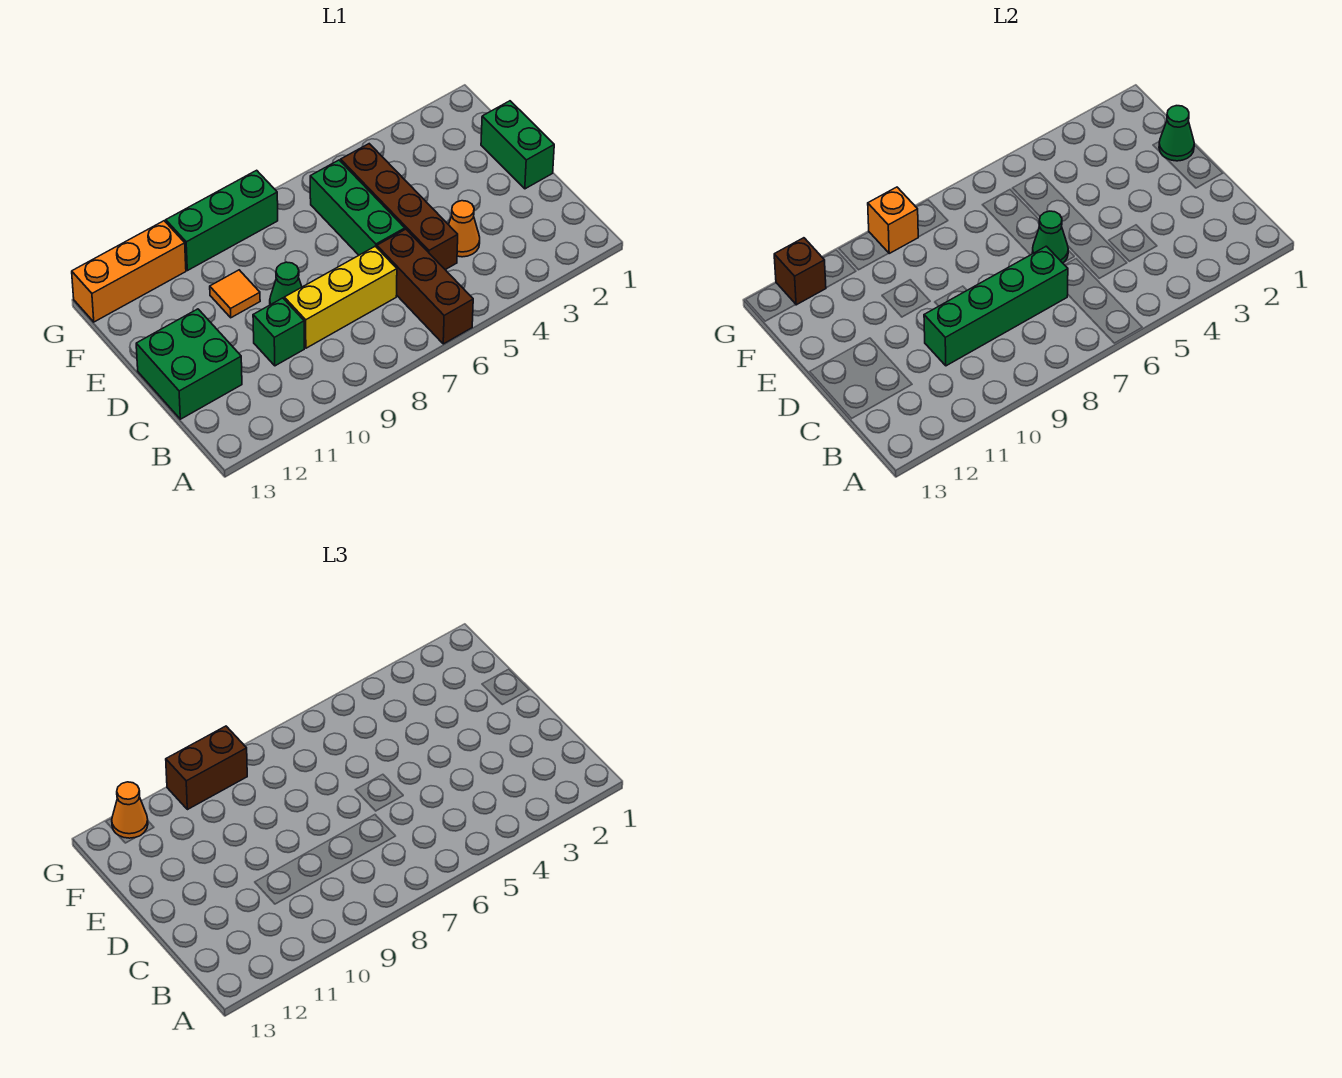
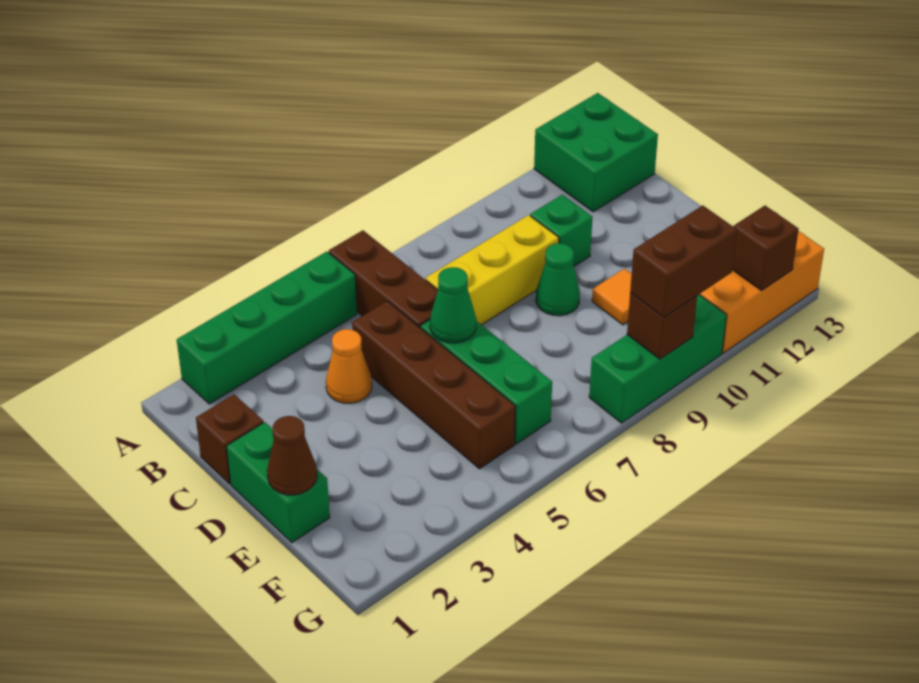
none -> brown 1x1 brick [196,394,264,484]
green 1x4 brick [924,246,1068,366] -> green 1x4 brick moved to [177,251,357,404]
green 2x2 brick [136,309,242,419] -> green 2x2 brick moved to [534,93,658,212]
green 1x1 cone [1159,106,1194,161] -> brown 1x1 cone [267,416,317,495]
orange 1x1 brick [868,187,918,253] -> brown 1x1 brick [627,293,697,359]
orange 1x1 cone [112,782,148,838] -> none

